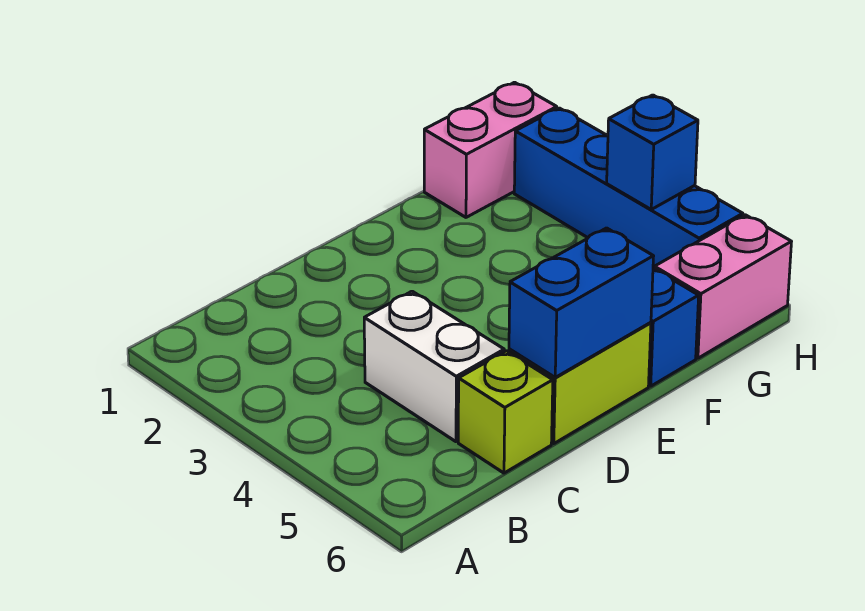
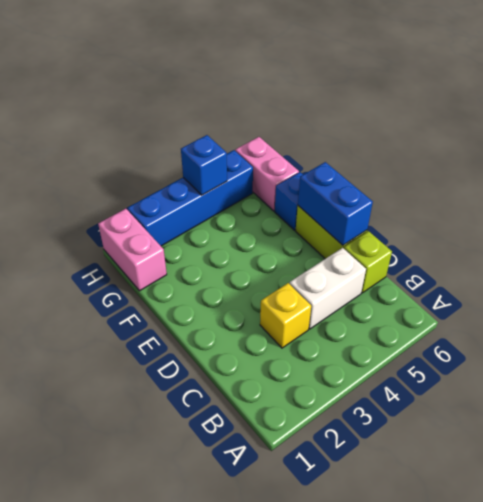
none -> yellow 1x1 brick [260,283,311,348]

